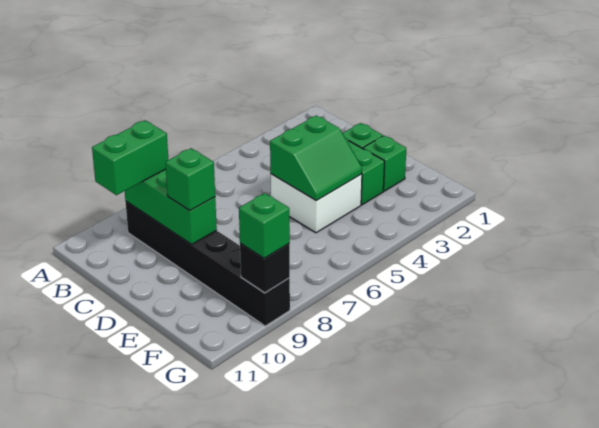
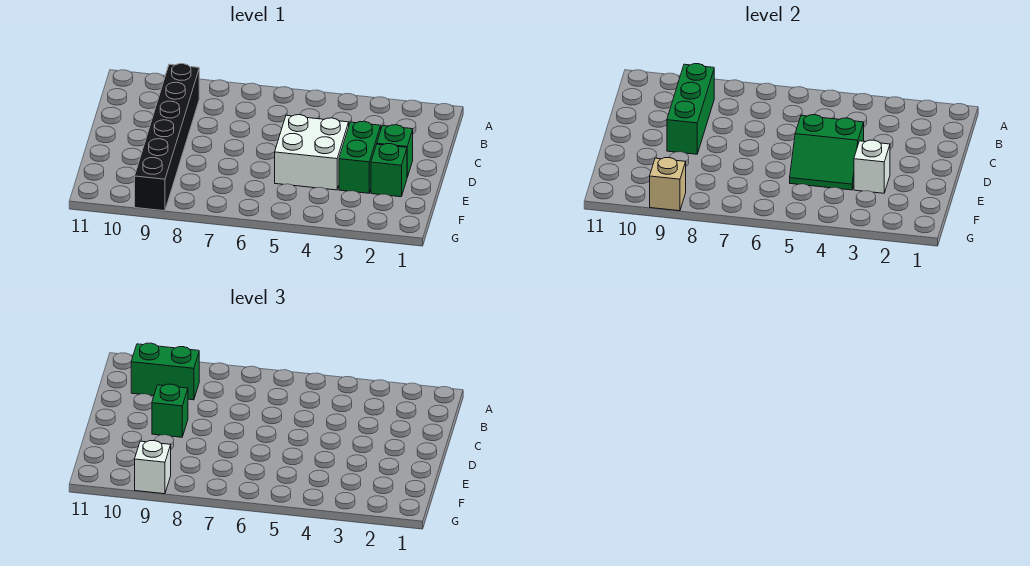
none -> white 1x1 brick [854,140,890,193]
black 1x1 brick [240,243,290,293] -> tan 1x1 brick [650,157,686,211]
green 1x1 brick [239,193,290,258] -> white 1x1 brick [135,440,171,494]

